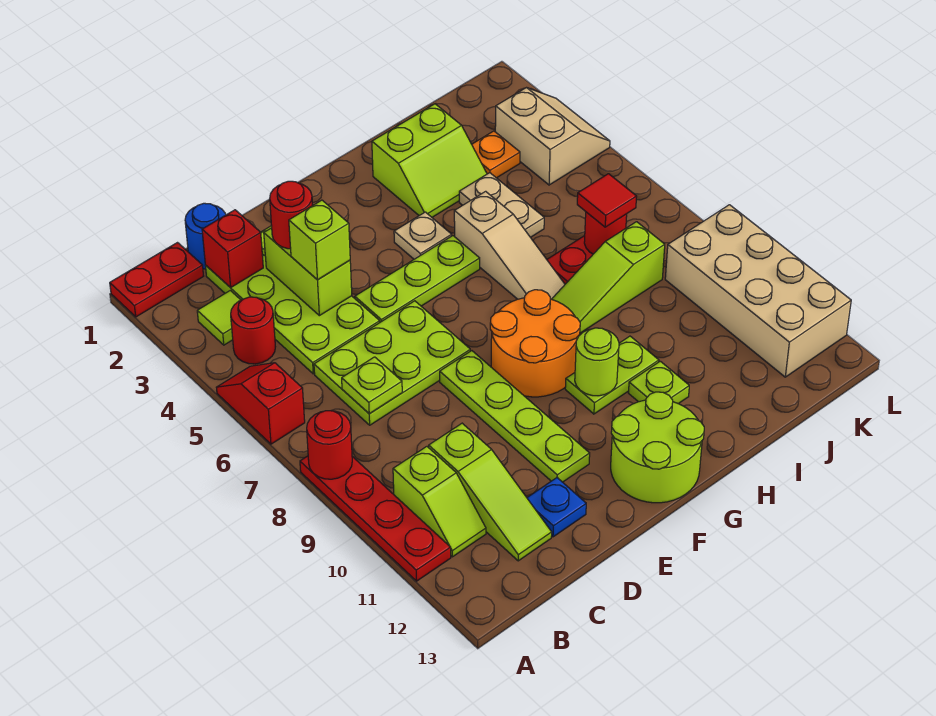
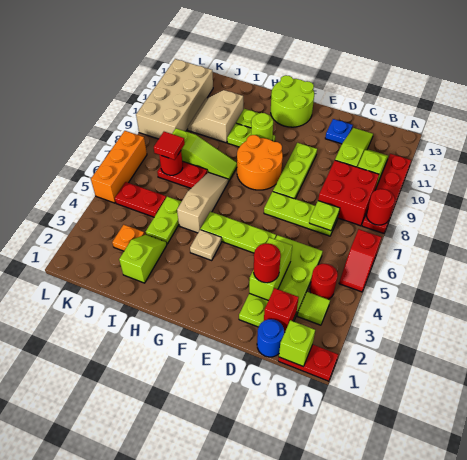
none -> red 2x2 brick [318,160,379,226]
lime 2x3 plate [314,301,470,425] -> lime 1x3 plate [264,192,338,236]
lime 1x1 brick [289,200,350,280] -> lime 1x1 brick moved to [279,320,315,366]
lime 1x4 plate [440,351,590,482] -> lime 1x3 plate [273,143,317,199]
lime 2x2 slope [372,104,487,217] -> lime 1x2 slope [119,235,167,283]
tan 1x2 plate [459,173,544,237] -> lime 1x2 plate [146,197,182,244]
none -> red 1x2 plate [115,182,166,217]
tan 2x2 slope [495,88,610,185] -> tan 2x2 slope moved to [187,90,243,143]
none -> orange 1x3 brick [91,131,147,203]

